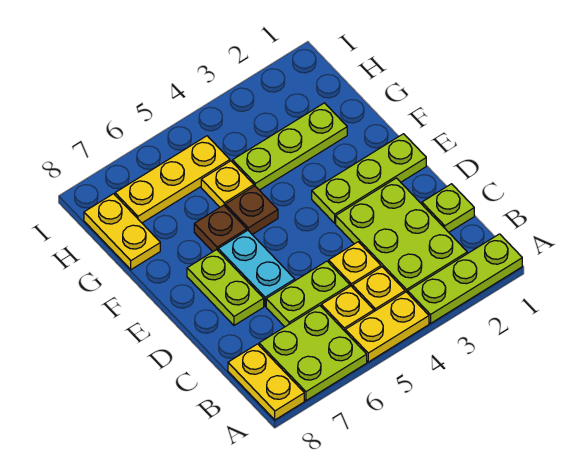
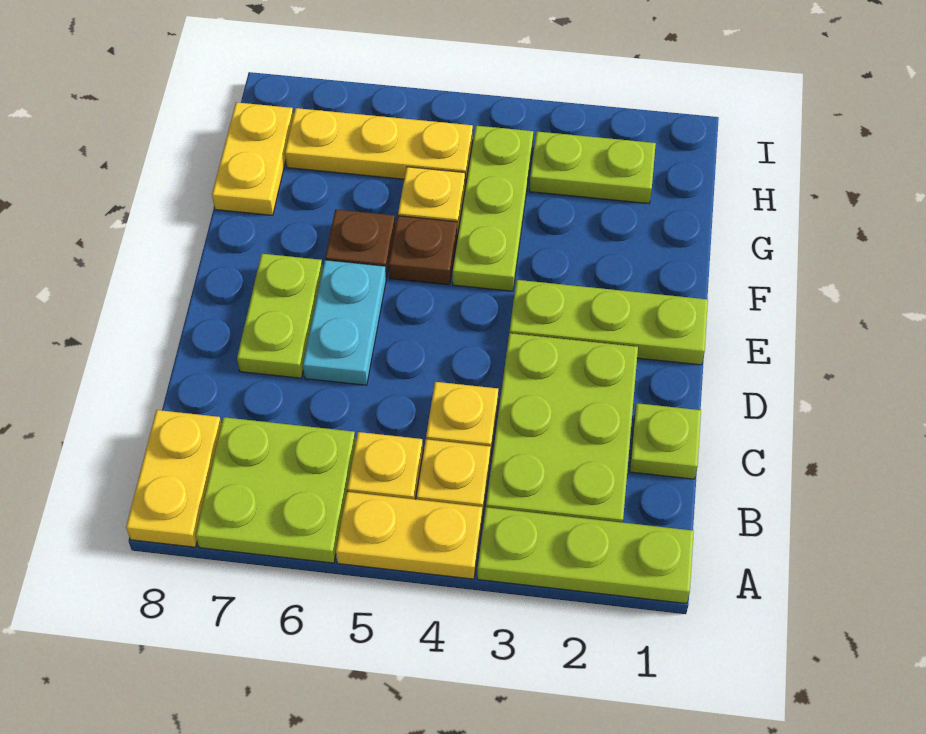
lime 1x2 plate [266,261,350,327] -> lime 1x2 plate moved to [530,132,656,204]
lime 1x3 plate [233,103,347,190] -> lime 1x3 plate turned to [453,126,533,291]

